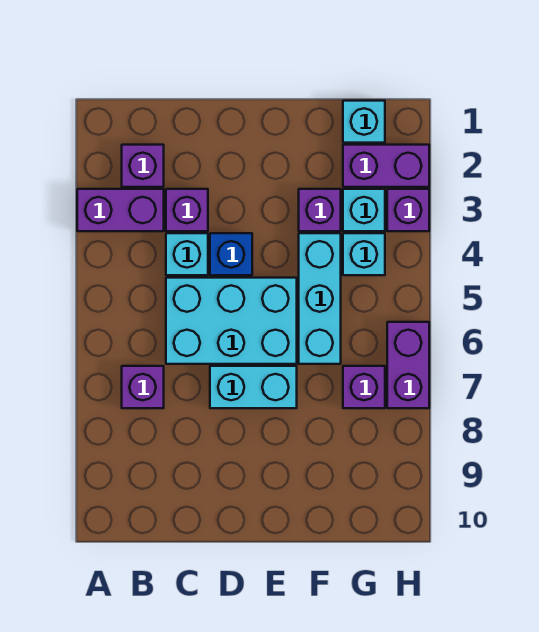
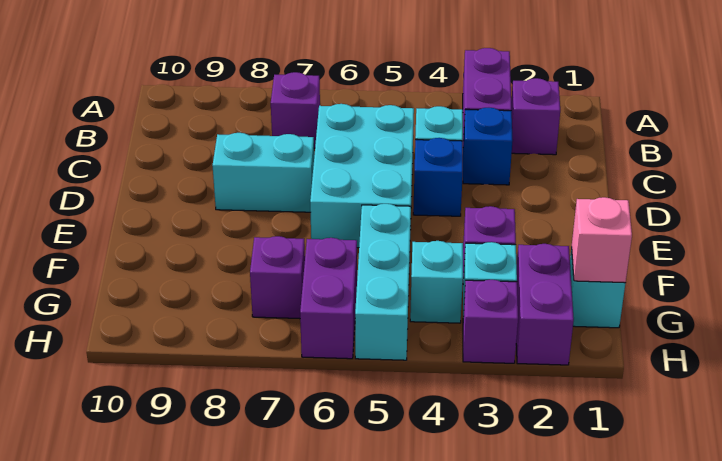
purple 1x1 brick [166,189,208,231] -> blue 1x1 brick [463,108,513,185]
cyan 1x2 brick [210,366,297,408] -> cyan 1x2 brick turned to [213,133,314,212]
cyan 1x3 brick [299,233,341,364] -> cyan 1x3 brick turned to [355,204,411,360]
none -> pink 1x1 brick [572,197,632,283]
purple 1x2 brick [387,322,429,408] -> purple 1x2 brick turned to [300,238,357,359]

